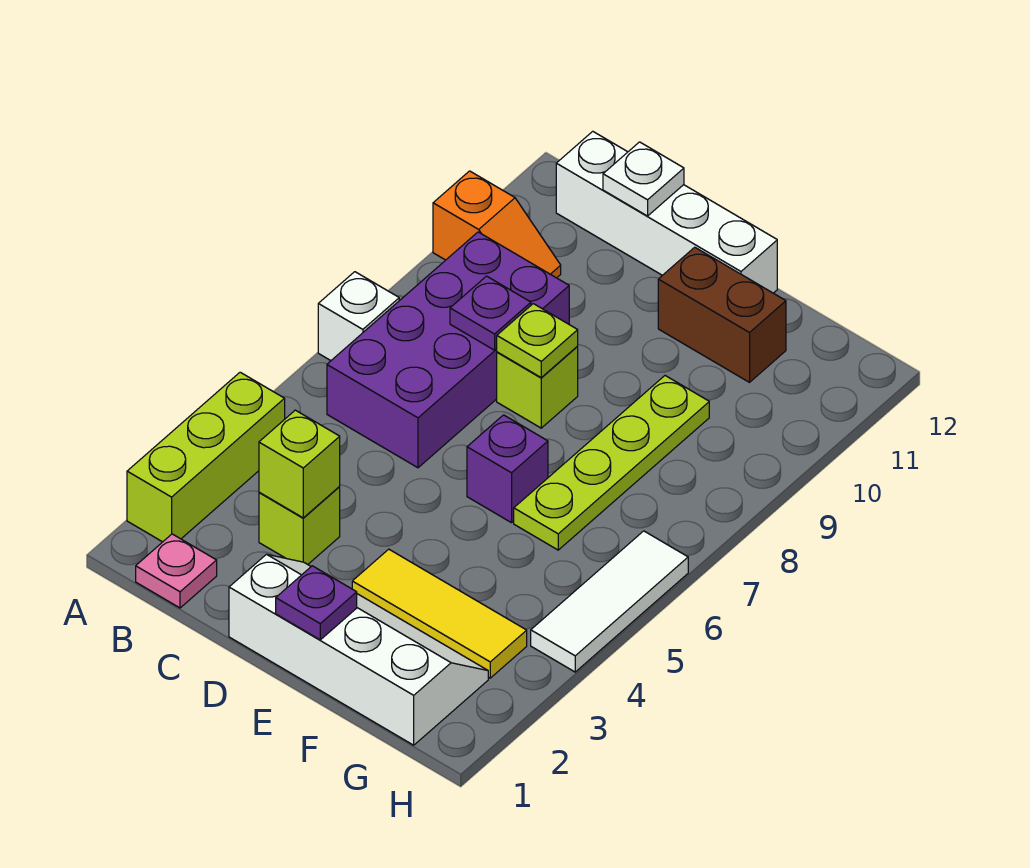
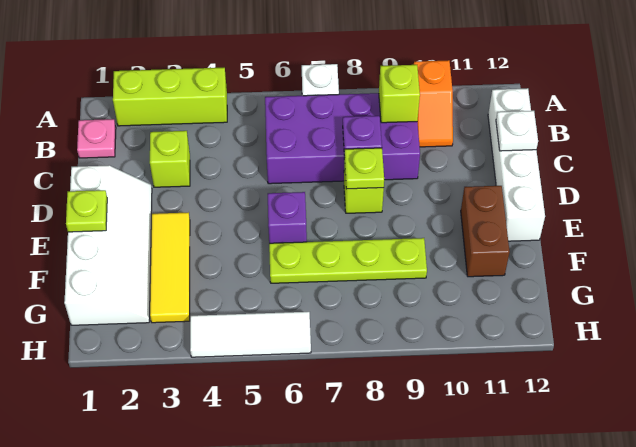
lime 1x1 brick [259,410,340,518] -> lime 1x1 brick moved to [379,65,420,123]
purple 1x1 plate [276,566,357,640] -> lime 1x1 plate [66,190,107,232]

